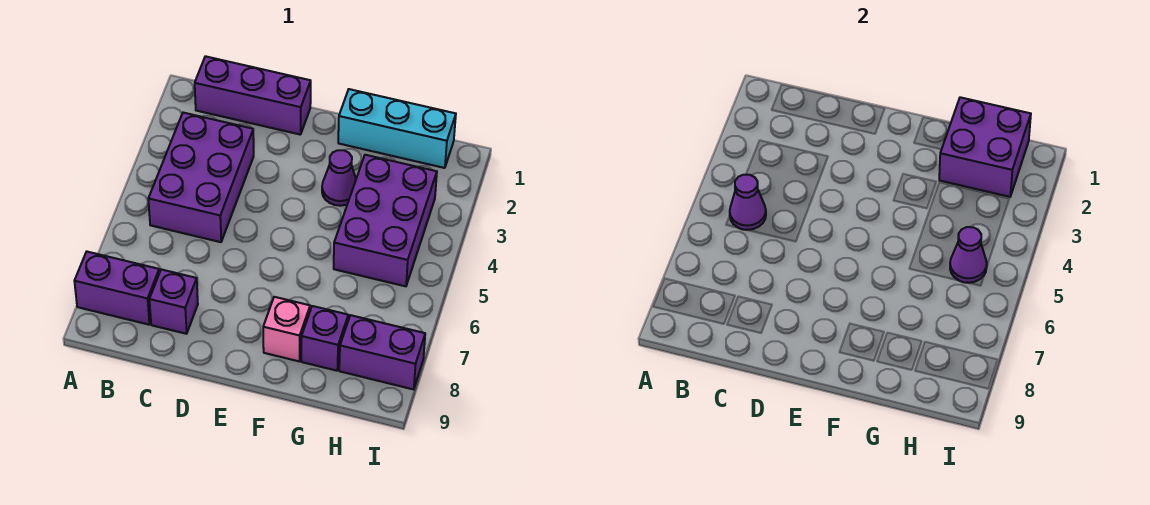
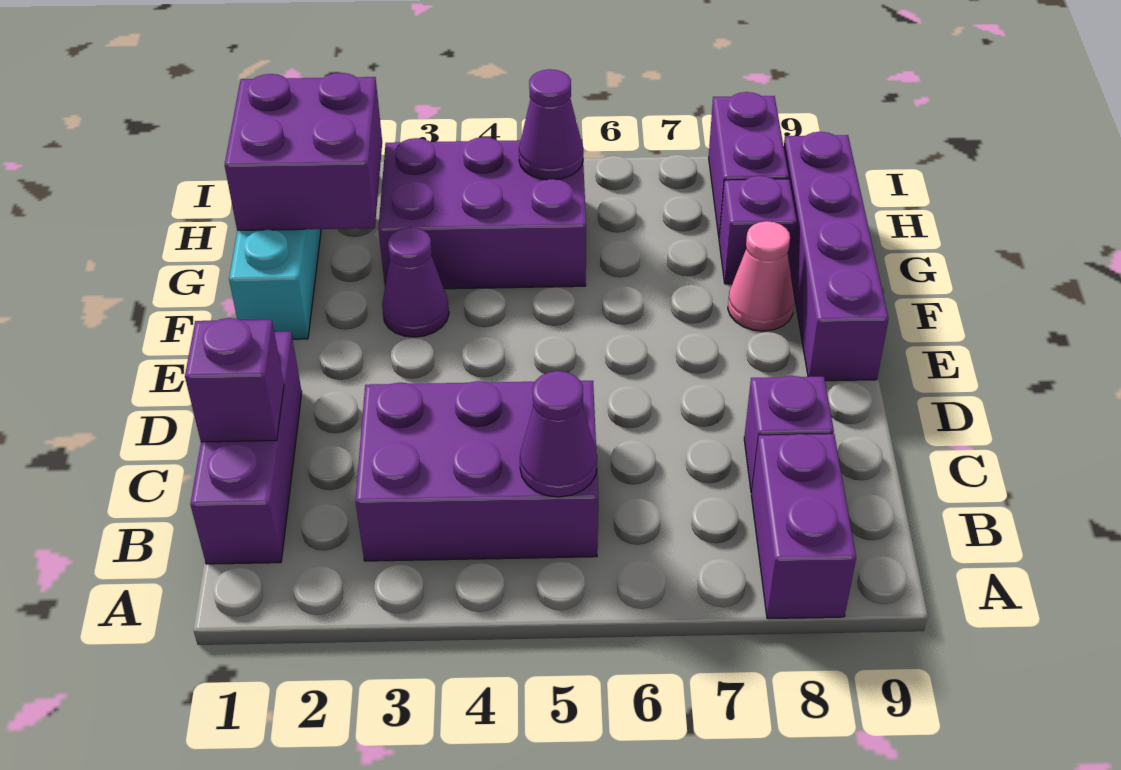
none -> purple 1x1 brick [185,318,284,442]
none -> purple 1x4 brick [784,132,889,381]
pink 1x1 brick [263,297,310,361] -> pink 1x1 cone [728,221,794,331]

